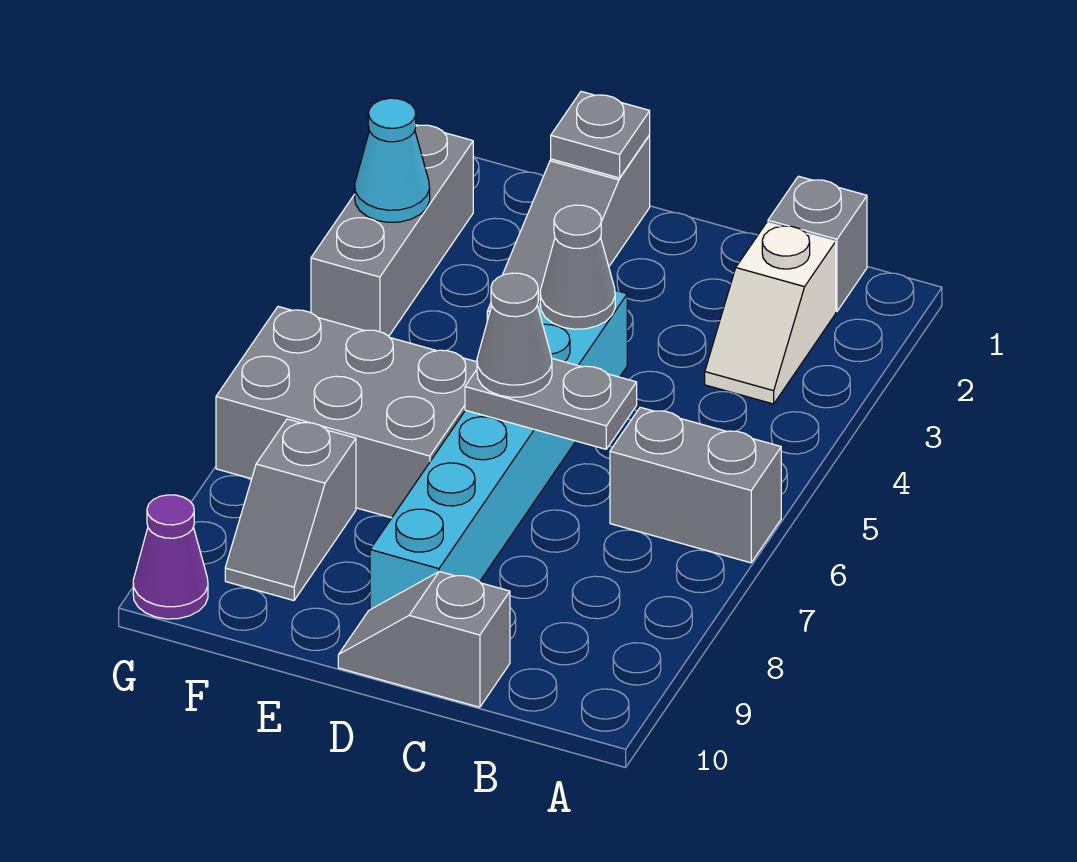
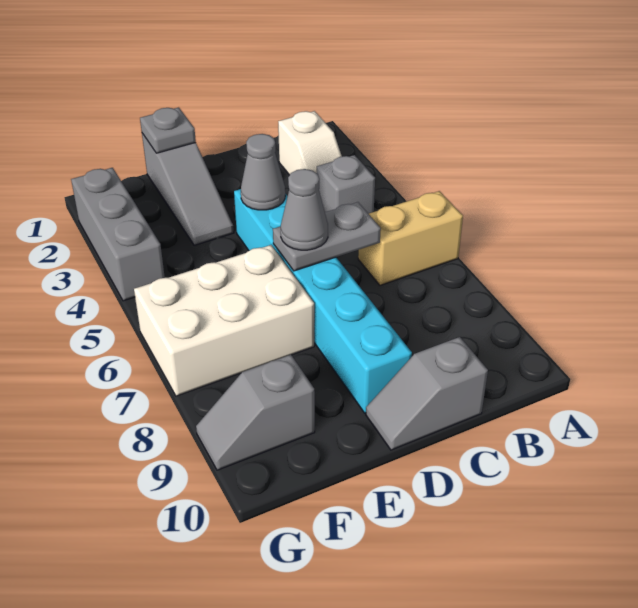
grey 1x2 brick [610,407,781,563] -> tan 1x2 brick [358,191,463,285]
grey 1x1 brick [768,176,867,312] -> grey 1x1 brick moved to [317,155,375,214]
grey 2x3 brick [216,307,477,518] -> white 2x3 brick [134,245,314,396]
grey 1x2 slope [225,419,356,600] -> grey 1x2 slope turned to [196,355,315,470]
cyan 1x1 cone [355,98,430,222] -> none
purple 1x1 cone [133,495,208,619] -> none

